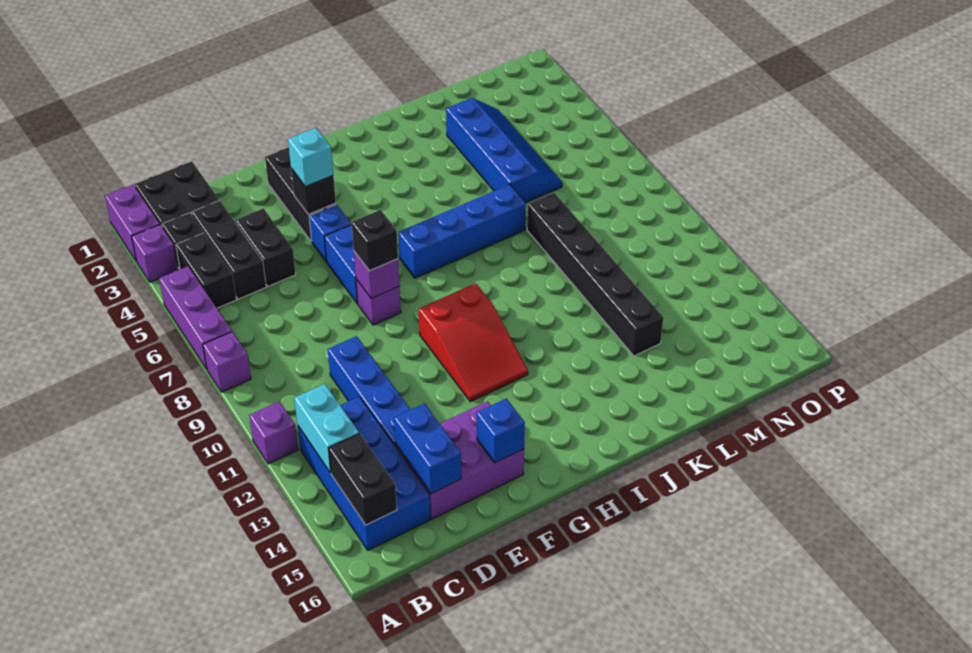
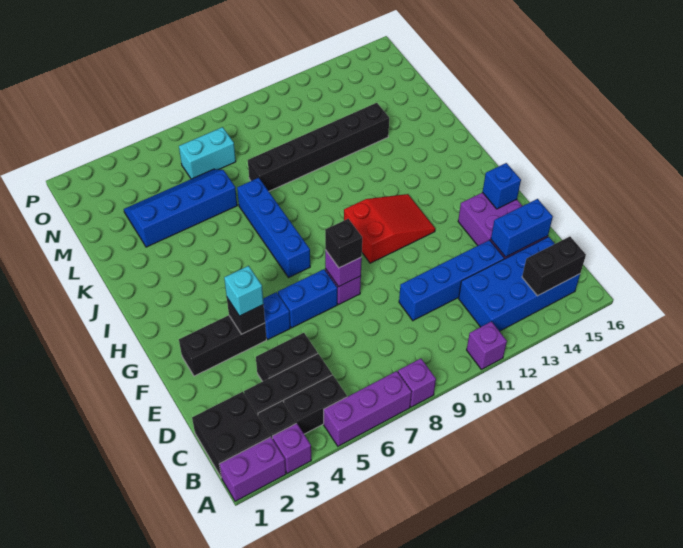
cyan 1x2 brick [294,384,359,473] -> cyan 1x2 brick moved to [179,127,236,179]

